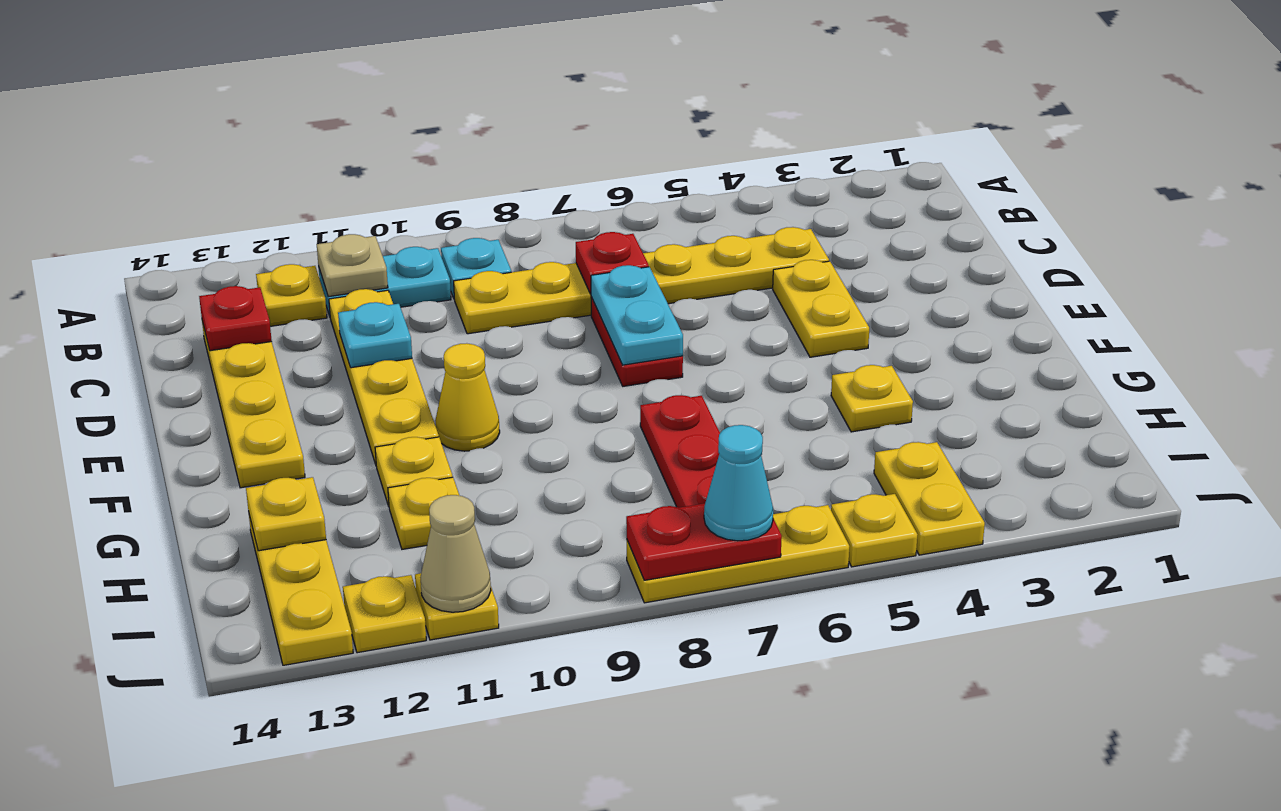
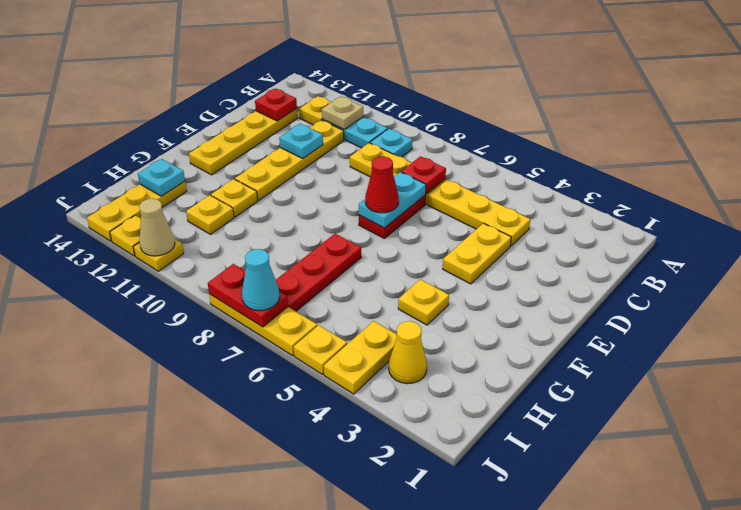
none -> red 1x1 cone [365,156,399,213]
yellow 1x1 cone [435,343,500,451] -> yellow 1x1 cone moved to [389,321,427,384]
yellow 1x1 plate [246,477,326,551] -> cyan 1x1 plate [138,159,185,196]

